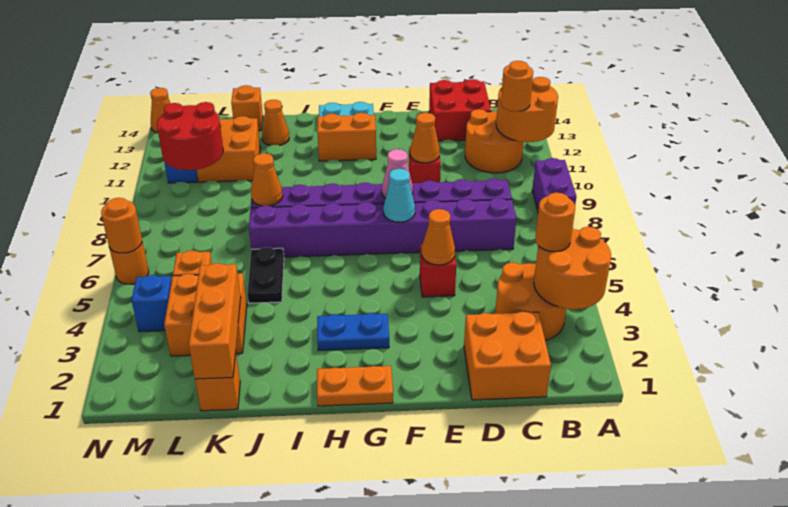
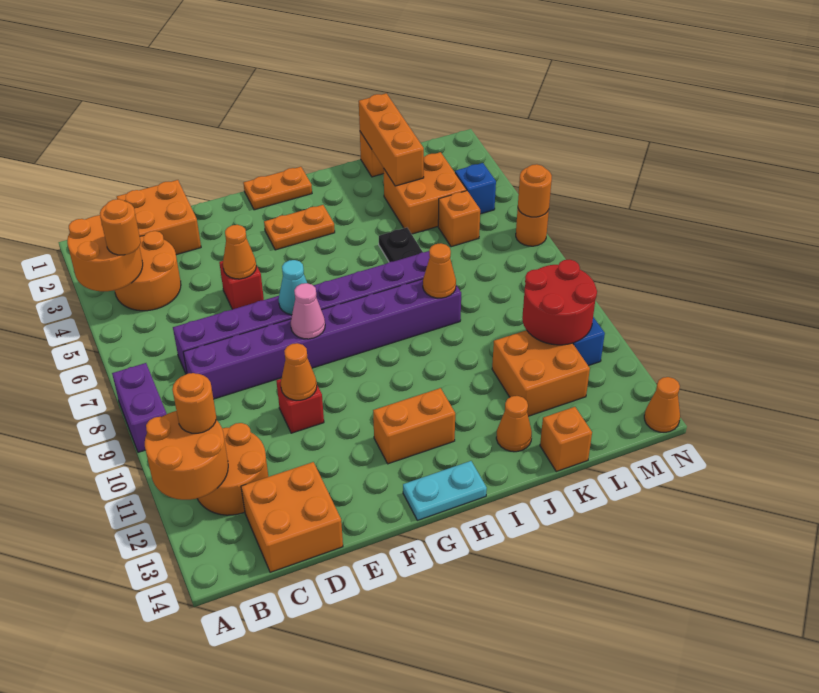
red 2x2 brick [429,79,491,141] -> orange 2x2 brick [241,462,343,572]
blue 1x2 plate [317,313,389,351] -> orange 1x2 plate [264,205,335,250]

